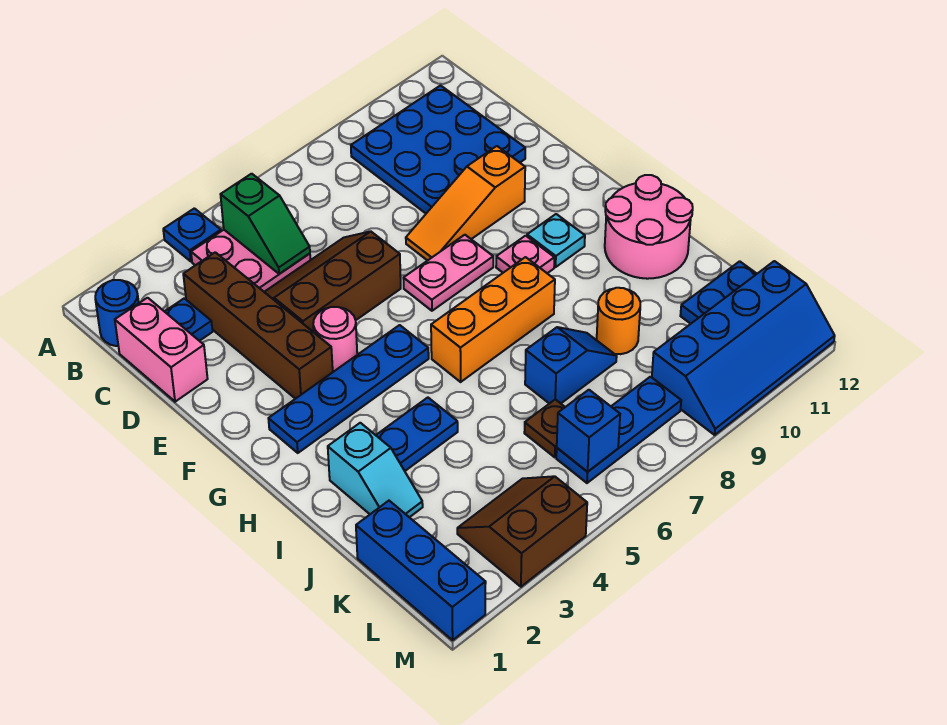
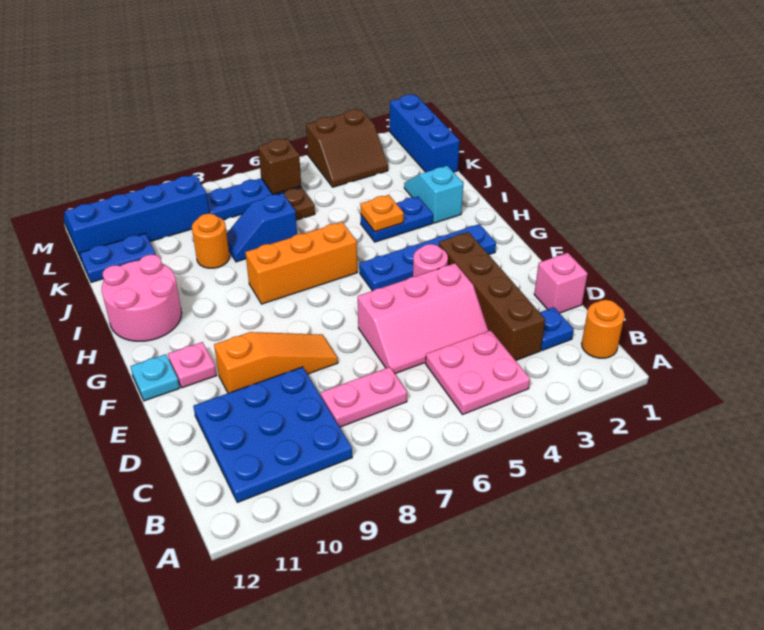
blue 1x1 plate [163,208,221,261] -> none
blue 1x1 round brick [95,280,139,346] -> orange 1x1 round brick [582,300,625,358]
green 1x2 slope [221,174,310,274] -> none
pink 1x2 brick [115,298,208,402] -> pink 1x1 brick [534,253,588,313]
brown 2x3 slope [265,231,401,332] -> pink 2x3 slope [358,263,488,374]
pink 1x2 plate [403,235,493,311] -> pink 1x2 plate moved to [321,367,407,427]
pink 1x1 plate [496,236,554,273] -> pink 1x1 plate moved to [168,342,217,388]
cyan 1x1 plate [527,214,585,267] -> cyan 1x1 plate moved to [130,354,180,401]
none -> orange 1x1 plate [360,195,404,232]
blue 1x1 brick [557,390,620,472] -> brown 1x1 brick [258,138,301,194]

